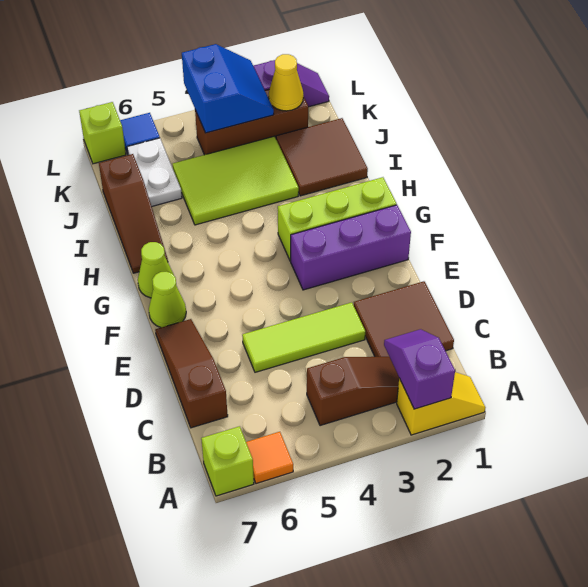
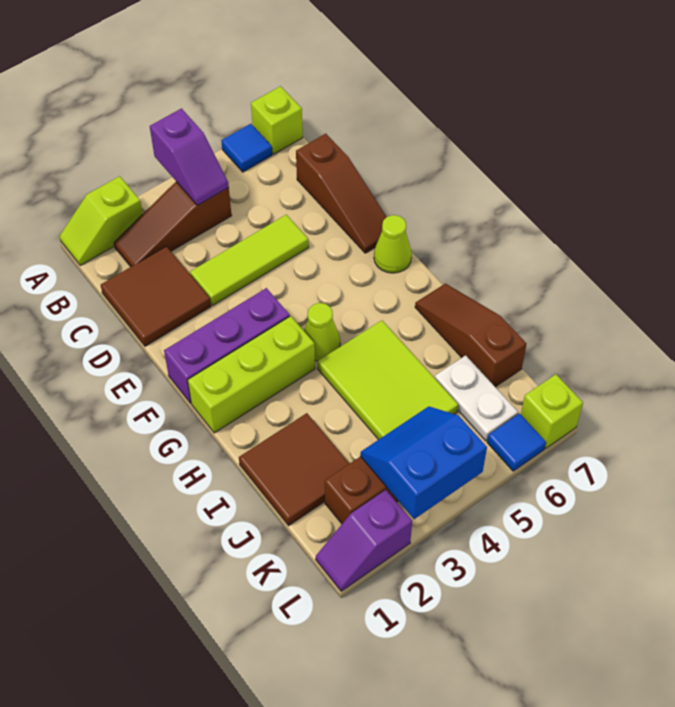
yellow 1x2 slope [397,372,486,435] -> lime 1x2 slope [60,176,143,265]
purple 1x2 slope [384,329,455,409] -> purple 1x2 slope moved to [150,109,229,205]
orange 1x1 tile [246,432,293,484] -> blue 1x1 tile [221,124,272,172]
lime 1x1 cone [138,242,174,298] -> lime 1x1 cone moved to [304,303,340,361]
lime 2x3 tile [173,136,299,225] -> lime 2x3 tile turned to [318,320,458,440]
yellow 1x1 cone [269,54,303,111] -> none
blue 2x2 slope [182,44,274,133] -> blue 2x2 slope turned to [360,407,487,519]

